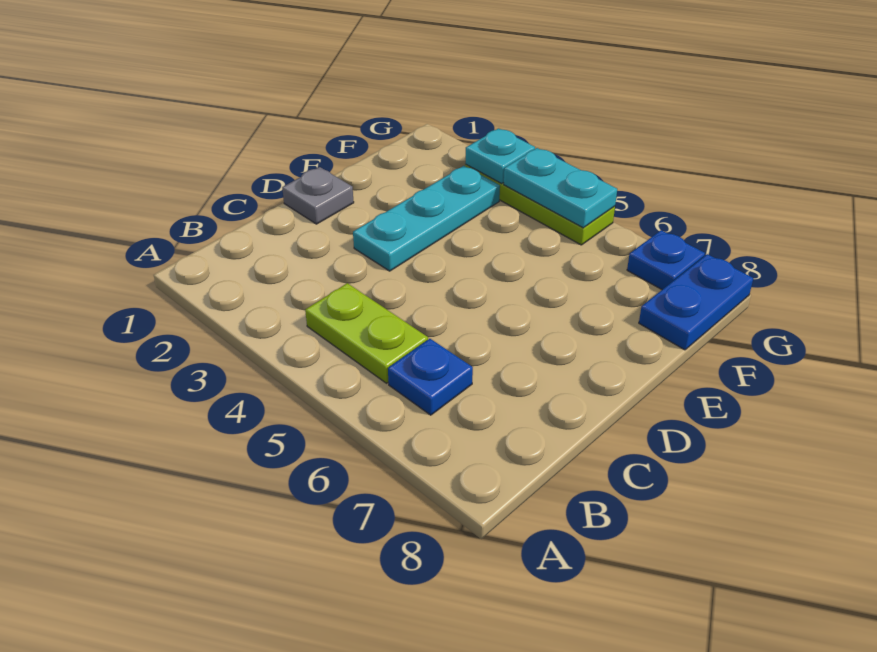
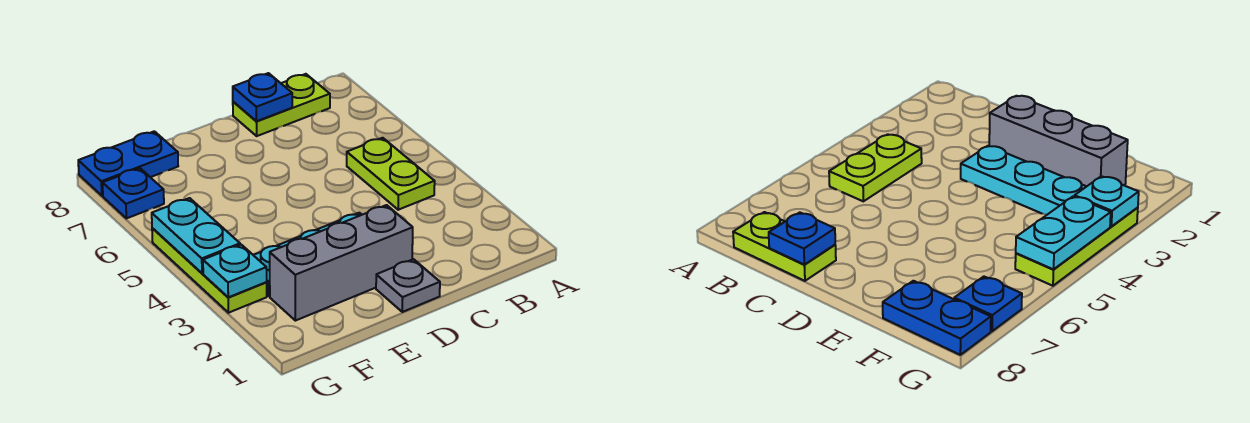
blue 1x1 plate [388,339,473,415] -> blue 1x1 plate moved to [233,73,292,121]
none -> lime 1x2 plate [233,74,330,136]
none -> grey 1x3 brick [270,205,413,321]

